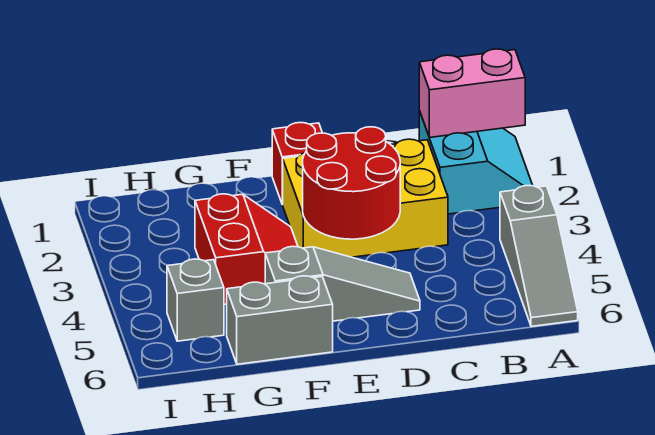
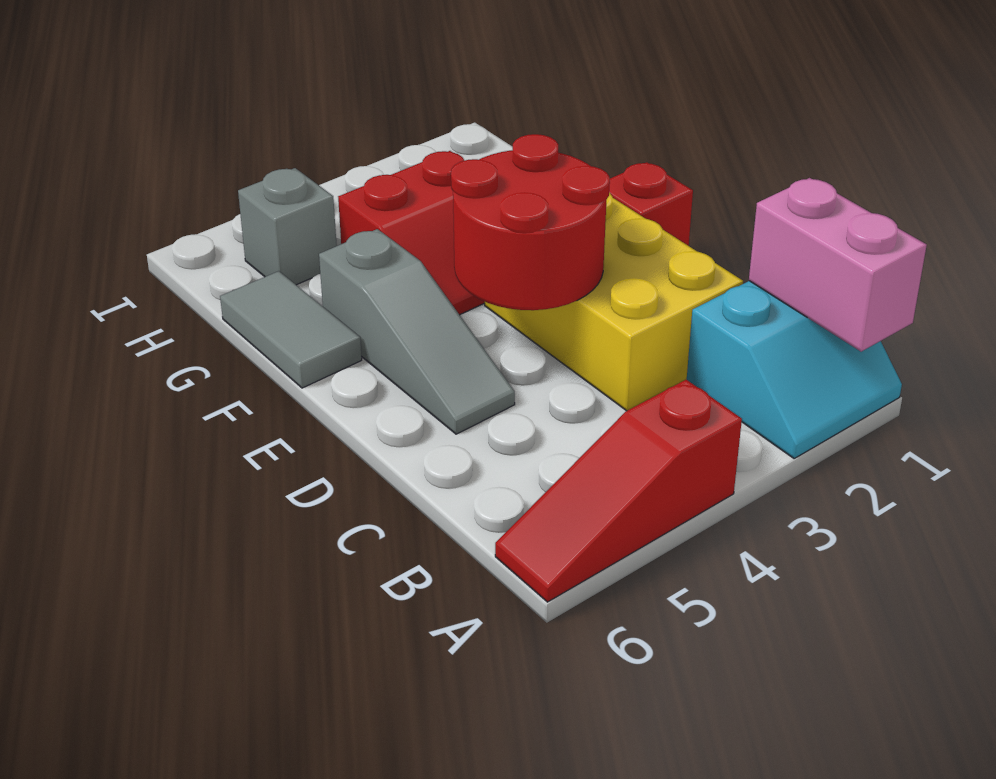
grey 1x3 slope [500,186,578,326] -> red 1x3 slope [495,380,742,602]
grey 1x2 brick [227,276,333,364] -> grey 1x2 tile [220,271,362,388]

